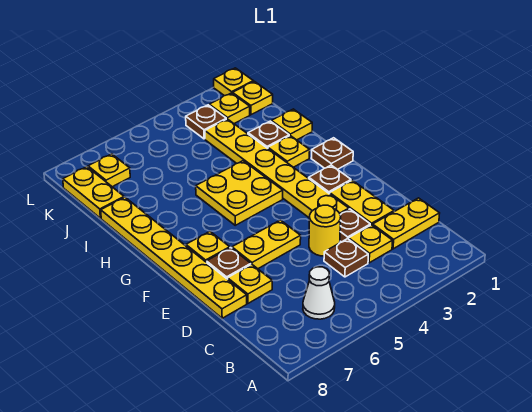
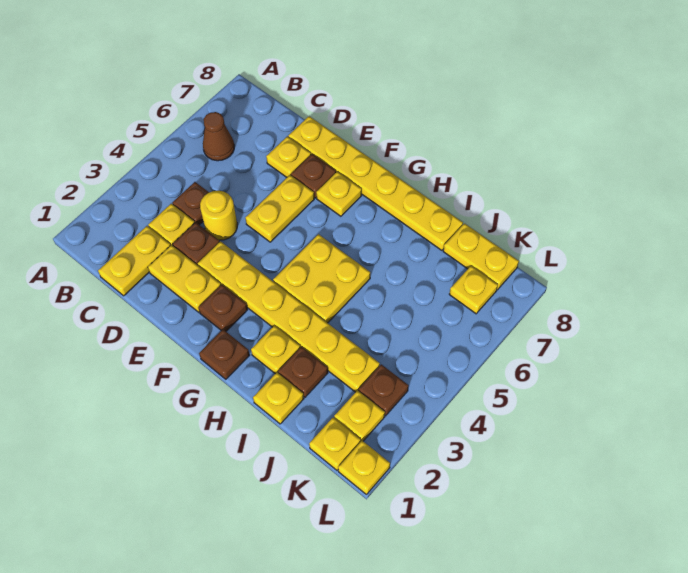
white 1x1 cone [303,267,335,319] -> brown 1x1 cone [203,112,234,161]

